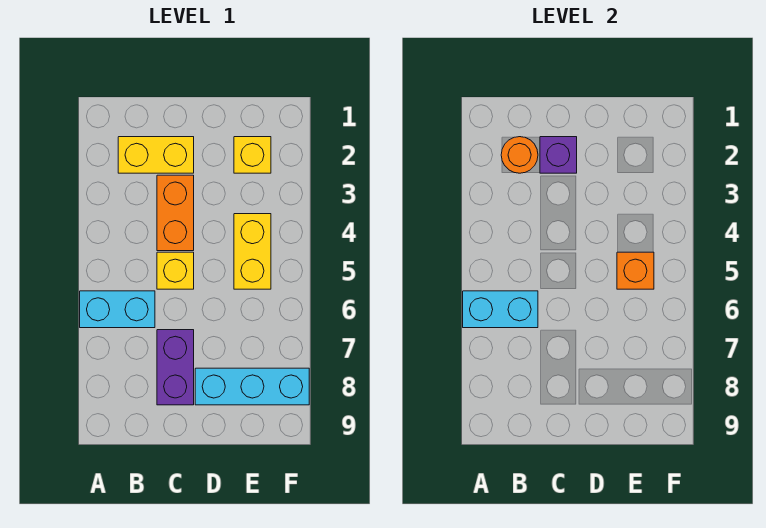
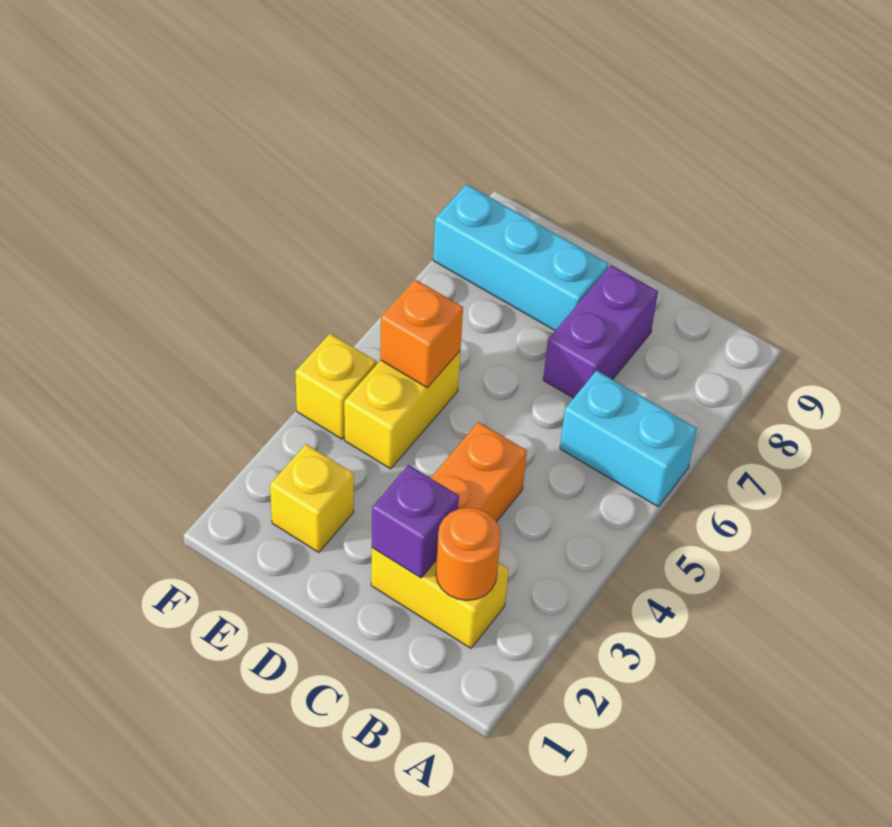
cyan 1x2 brick [463,291,538,328] -> none
yellow 1x1 brick [157,252,194,289] -> yellow 1x1 brick moved to [295,334,376,439]

